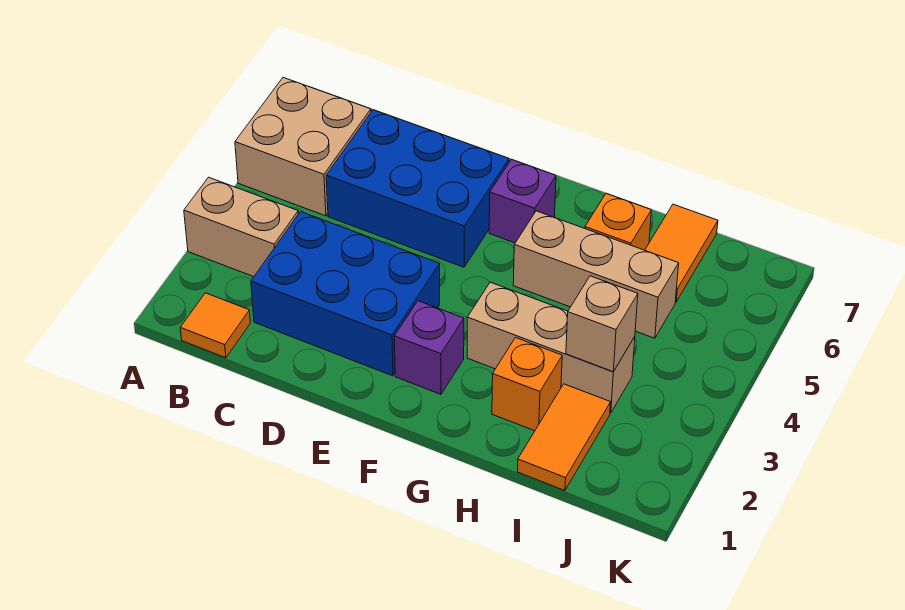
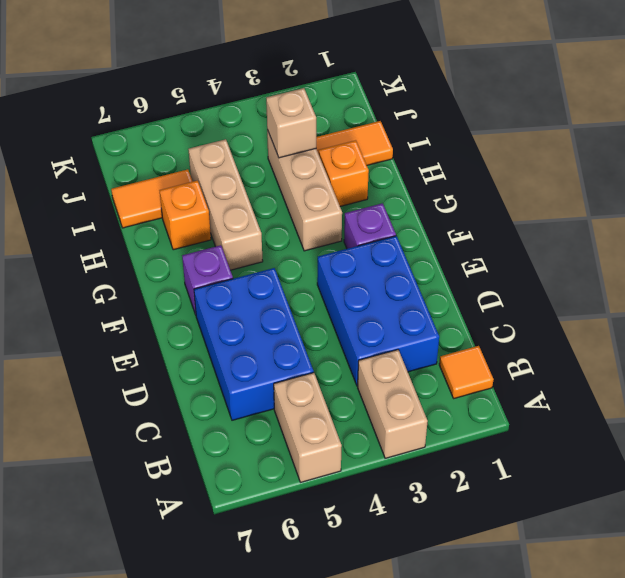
tan 2x2 brick [235,78,371,216] -> tan 1x2 brick [274,373,342,482]

